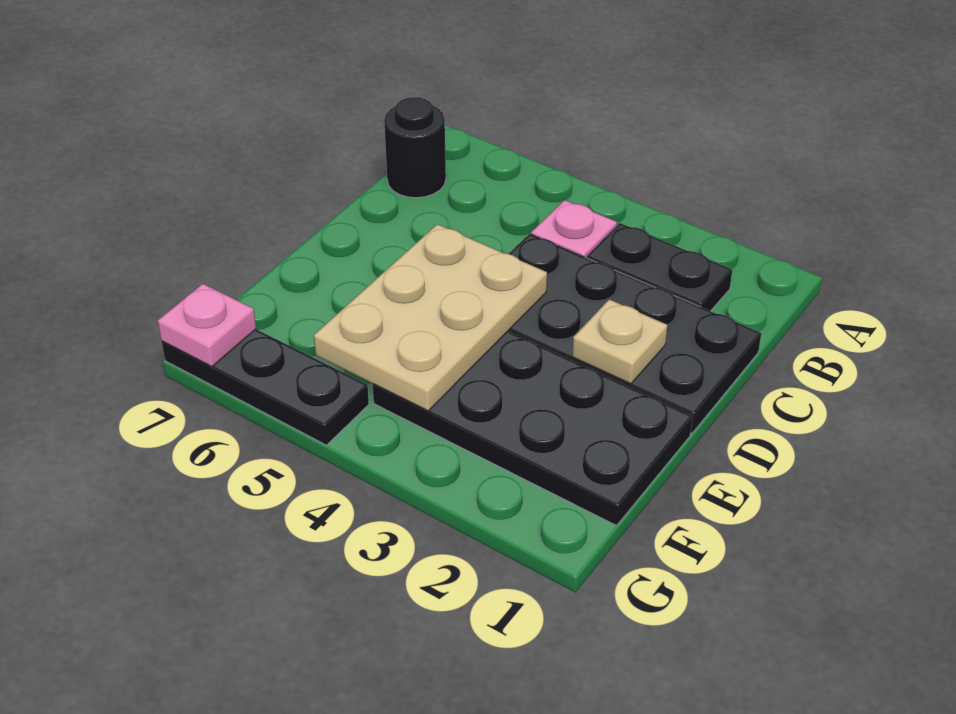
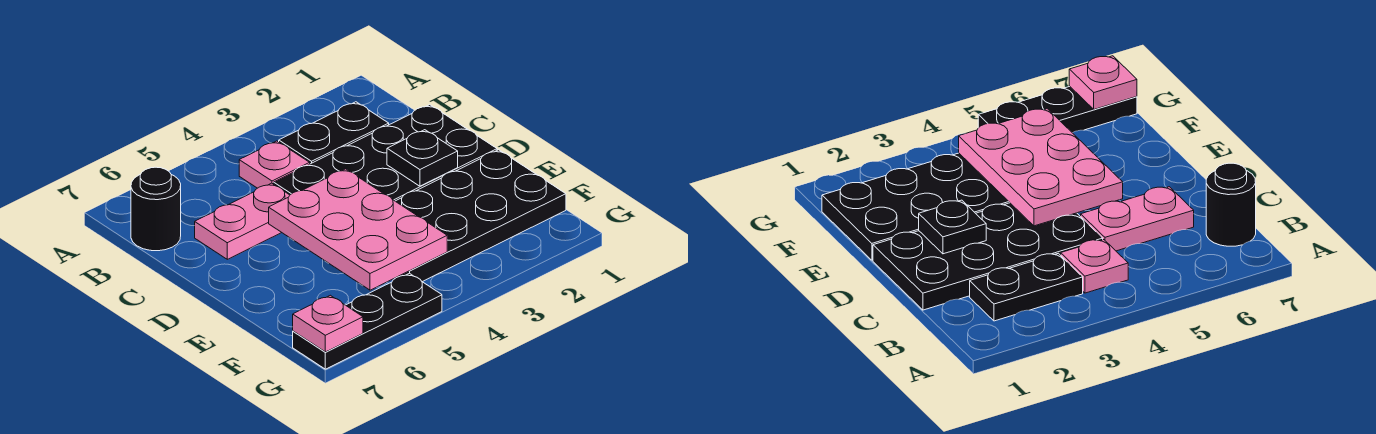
none -> pink 1x2 plate [195,183,290,259]
tan 1x1 plate [572,299,667,384] -> black 1x1 plate [387,130,458,186]
tan 2x3 plate [314,224,547,411] -> pink 2x3 plate [269,169,447,290]

